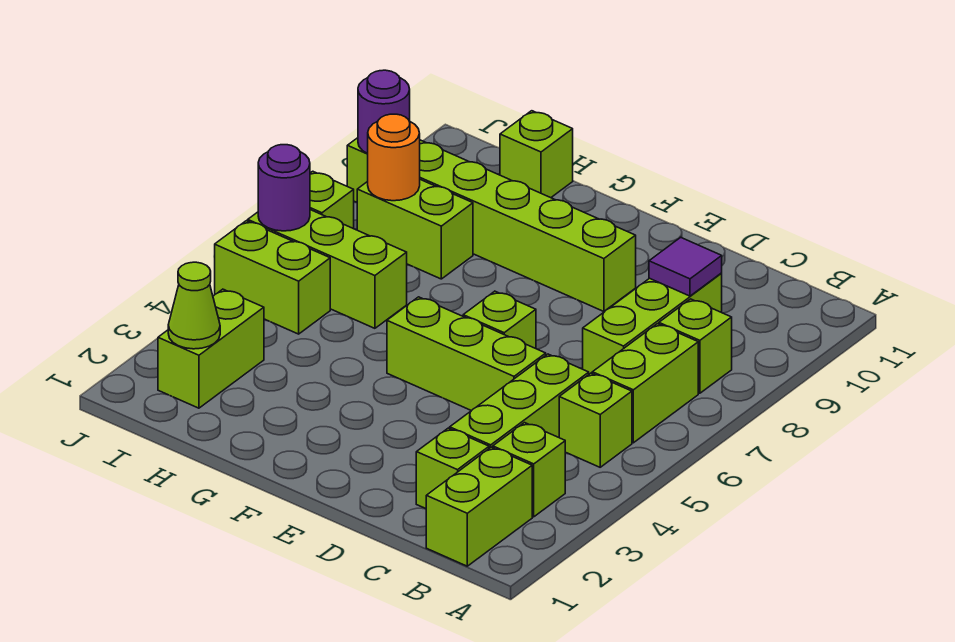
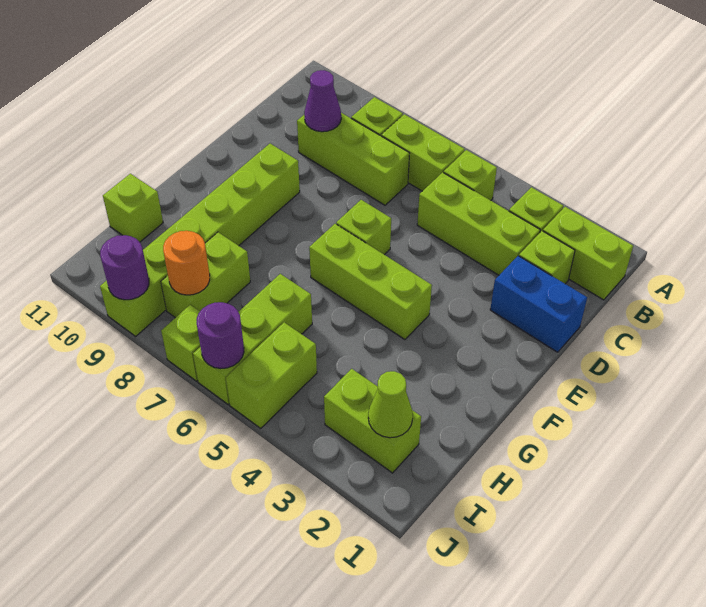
purple 1x1 tile [649,237,722,296] -> purple 1x1 cone [304,70,341,132]
none -> blue 1x2 brick [490,256,587,352]
lime 1x3 brick [387,297,546,411] -> lime 1x3 brick turned to [309,224,432,340]

